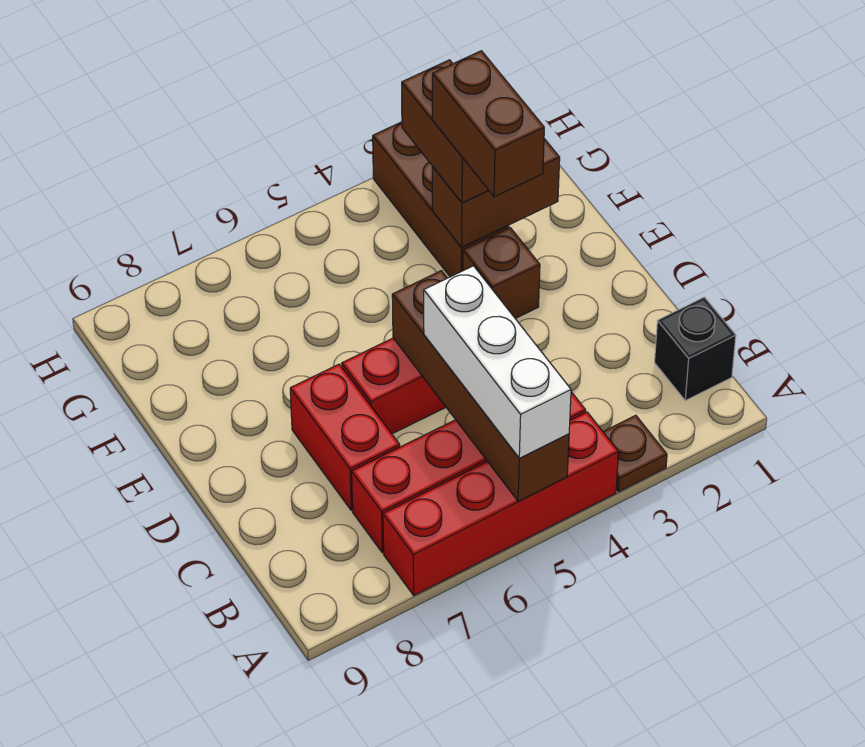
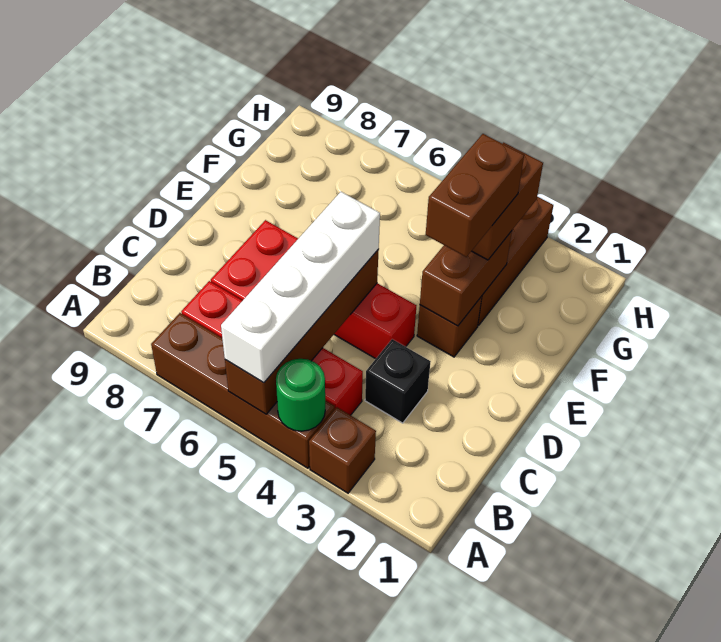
brown 1x1 plate [603,415,667,492] -> brown 1x1 brick [309,407,376,493]
red 1x4 brick [383,412,618,595] -> brown 1x4 brick [151,313,335,468]
none -> green 1x1 round brick [276,359,325,431]
white 1x3 brick [424,266,571,458] -> white 1x4 brick [221,192,380,383]
black 1x1 brick [655,297,736,401] -> black 1x1 brick moved to [365,339,431,423]
brown 1x2 brick [432,139,560,248] -> brown 1x2 brick turned to [420,231,512,326]

